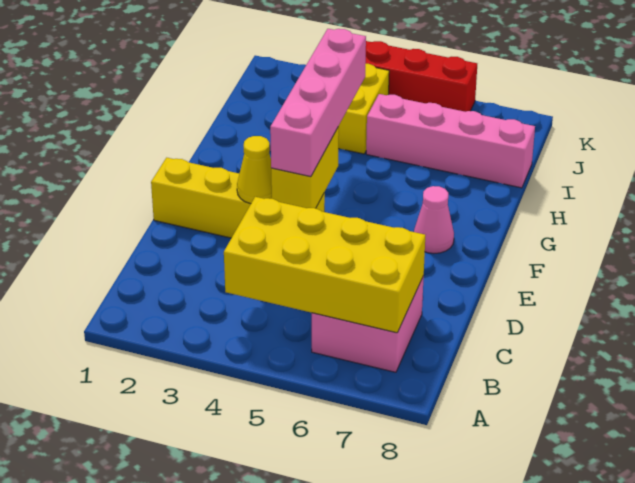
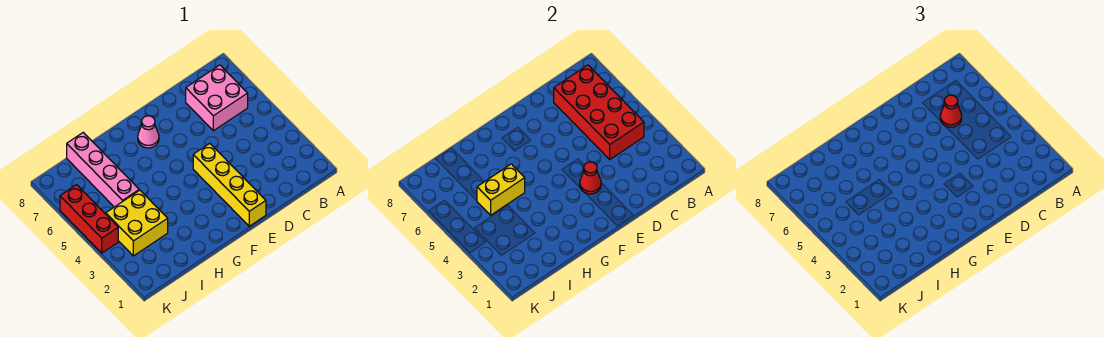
yellow 2x4 brick [224,197,425,333] -> red 2x4 brick [554,65,644,159]
none -> red 1x1 cone [940,95,962,127]
yellow 1x1 cone [237,136,272,204] -> red 1x1 cone [580,162,601,194]
yellow 1x2 brick [271,127,339,208] -> yellow 1x2 brick moved to [477,164,525,215]
pink 1x4 brick [270,29,366,177] -> none

